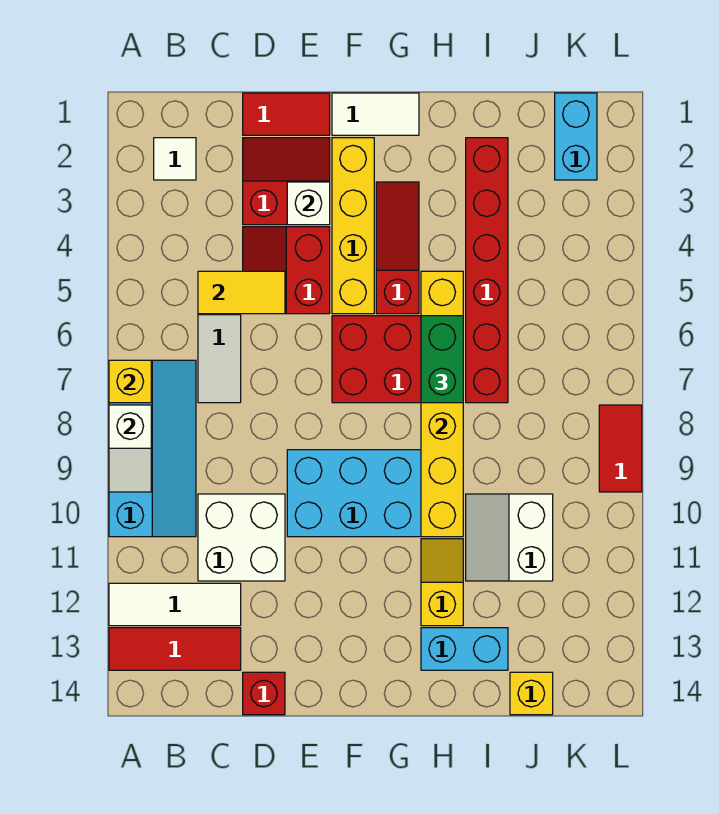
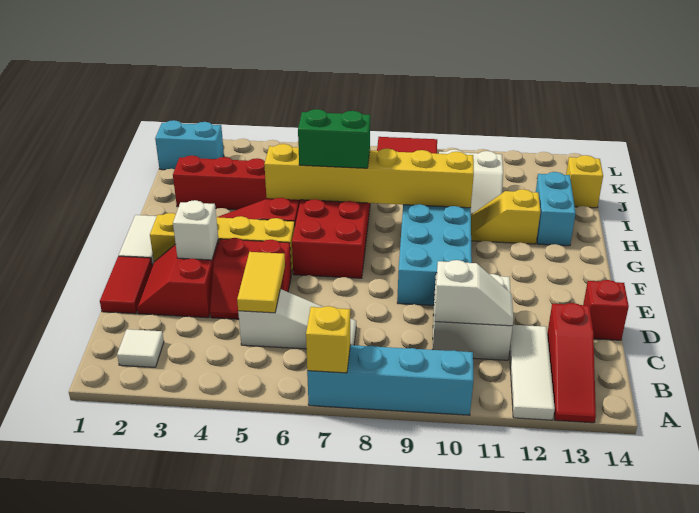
white 1x2 slope [109,405,151,492] -> white 1x2 slope moved to [435,260,513,326]
red 1x3 tile [109,628,241,670] -> red 1x3 slope [547,303,596,423]

